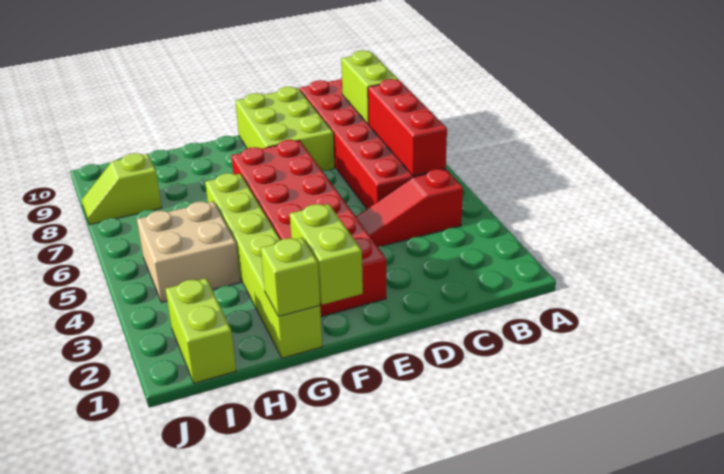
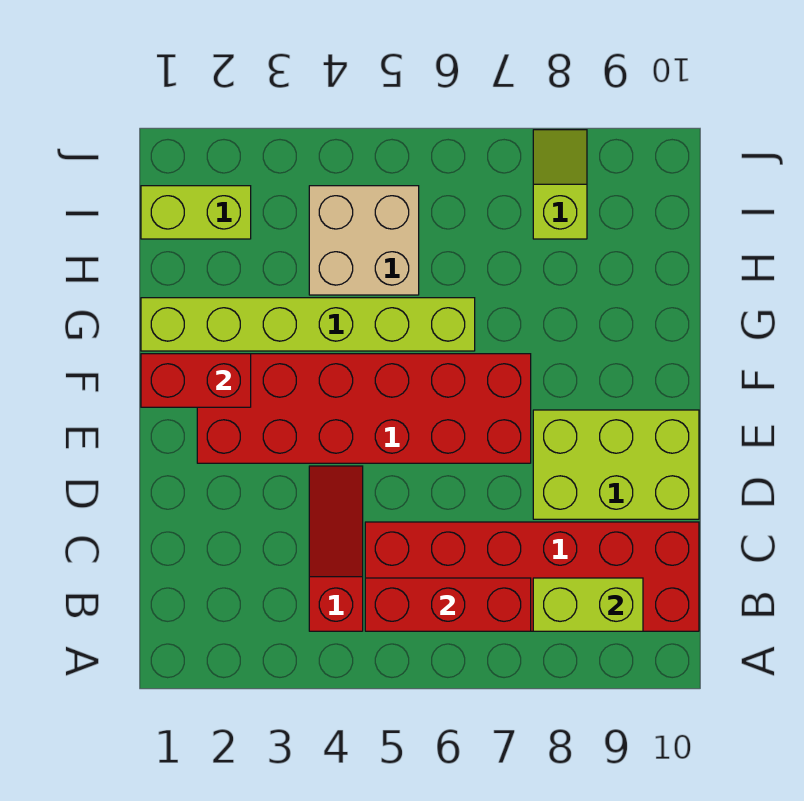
lime 1x2 brick [290,204,363,305] -> red 1x2 brick [141,354,251,407]
lime 1x1 brick [261,238,320,317] -> none

